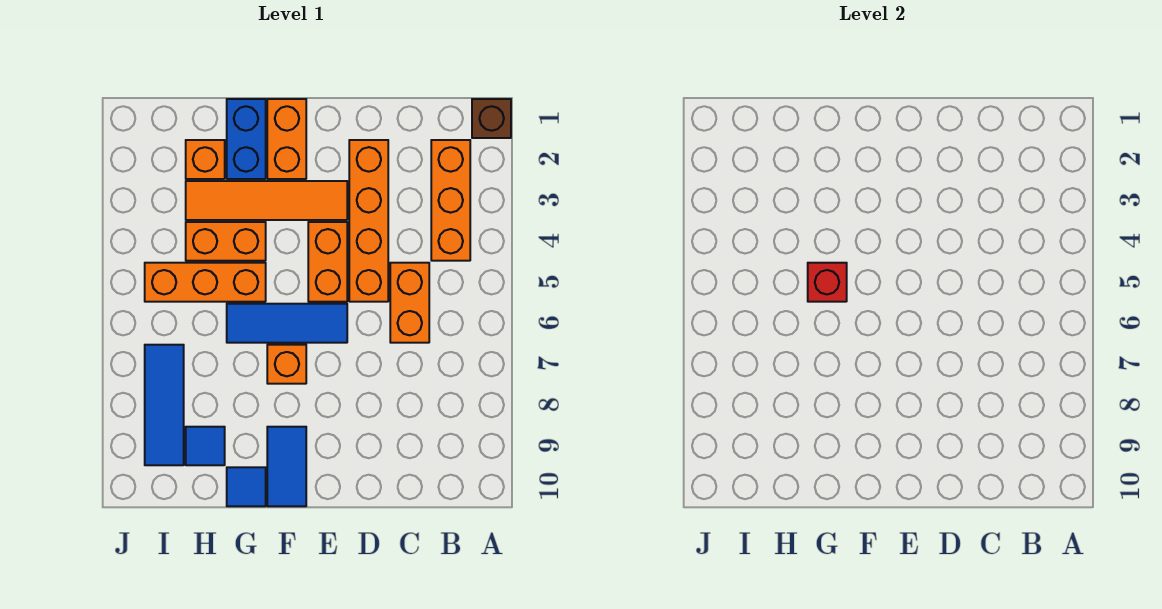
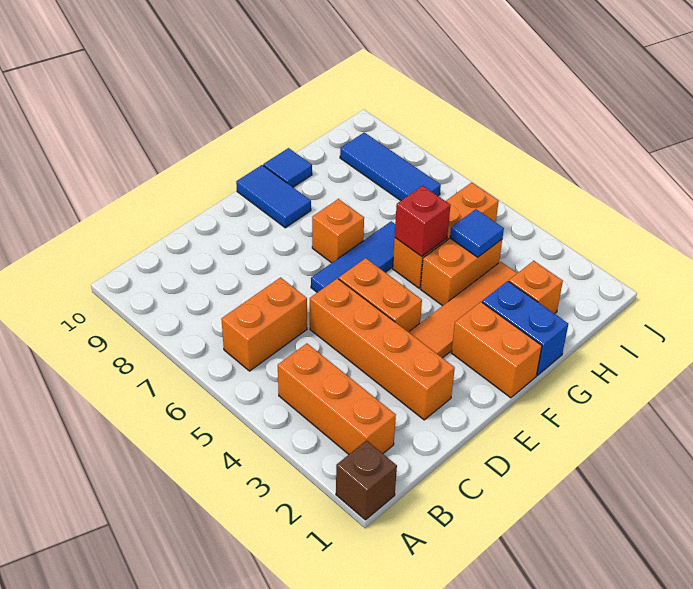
orange 1x2 brick [390,263,429,343] -> orange 1x2 brick turned to [221,278,307,371]
blue 1x1 tile [186,427,225,465] -> blue 1x1 tile moved to [450,209,504,257]

